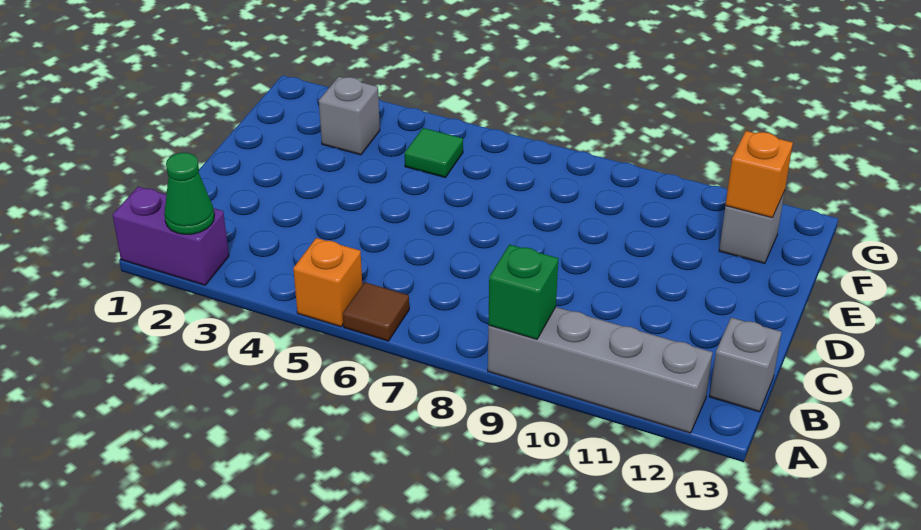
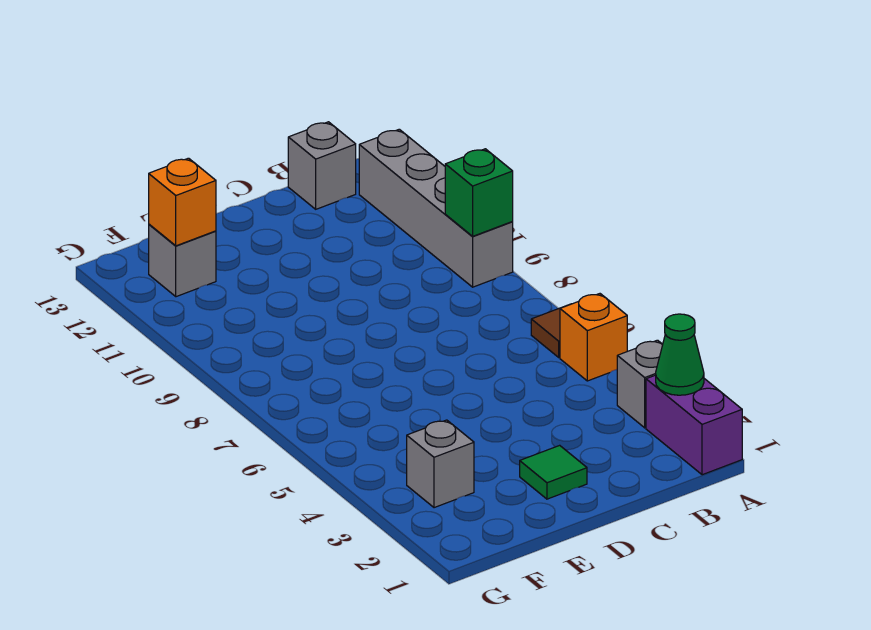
none -> grey 1x1 brick [617,340,663,428]
green 1x1 tile [405,128,463,178] -> green 1x1 tile moved to [520,445,587,499]

